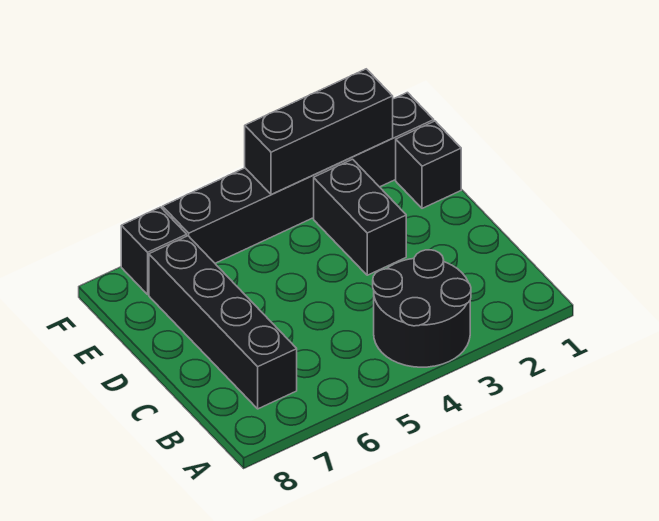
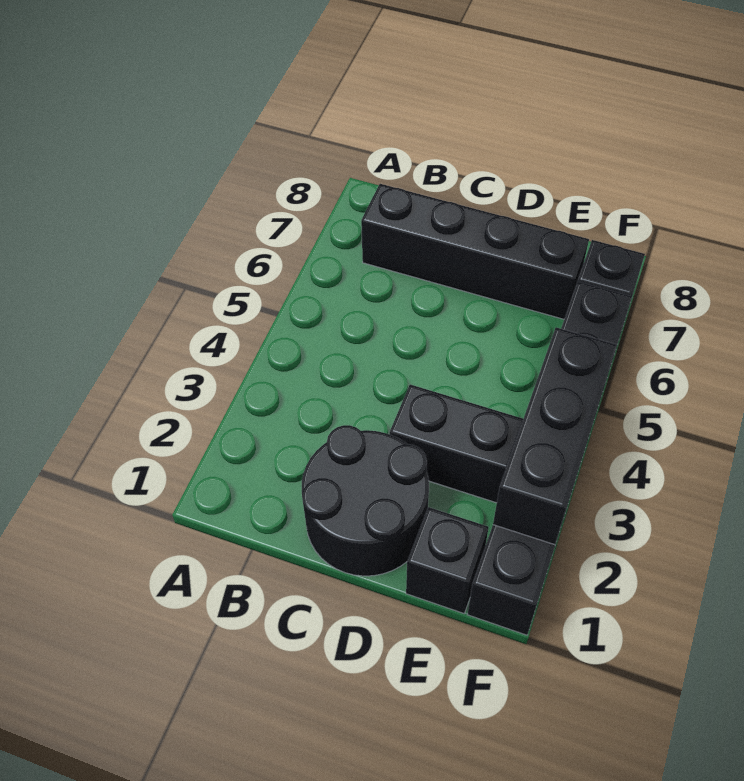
black 2x2 round brick [373,250,471,367] -> black 2x2 round brick moved to [302,425,429,576]

